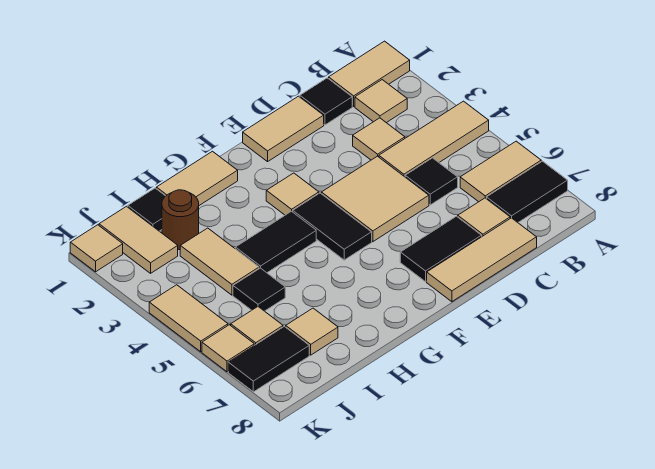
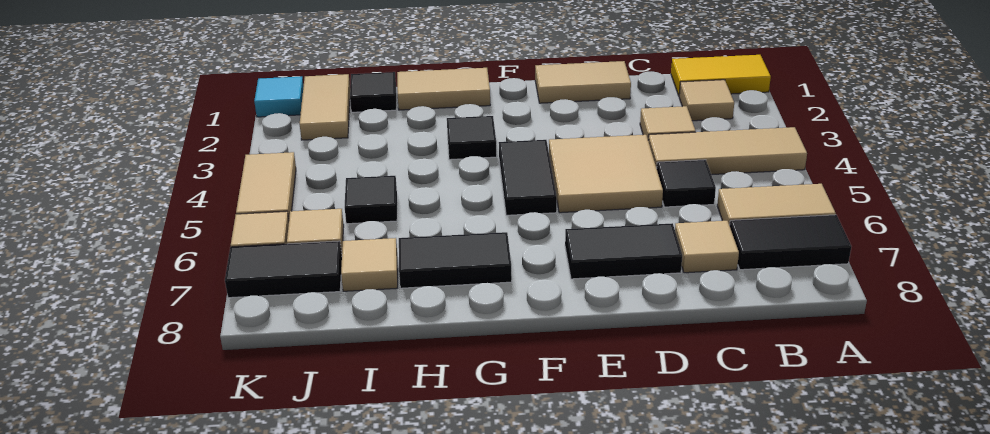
tan 1x2 tile [329,41,410,106] -> yellow 1x2 tile [671,55,771,96]
black 1x1 tile [300,78,352,125] -> black 1x1 tile moved to [447,116,497,160]
tan 1x3 tile [427,218,537,302] -> none
tan 1x1 tile [266,173,319,215] -> none
black 1x2 tile [235,211,316,273] -> black 1x2 tile moved to [399,232,512,288]
brown 1x1 round brick [162,190,199,250] -> none
tan 1x2 tile [180,228,259,295] -> none
tan 1x1 tile [70,225,123,272] -> cyan 1x1 tile [254,77,304,117]

